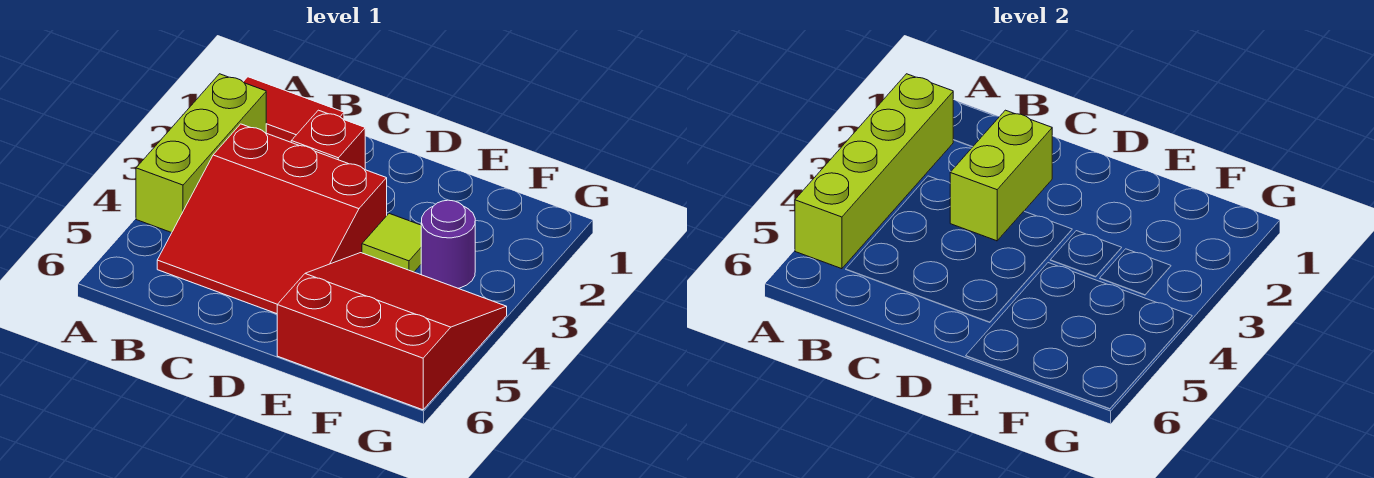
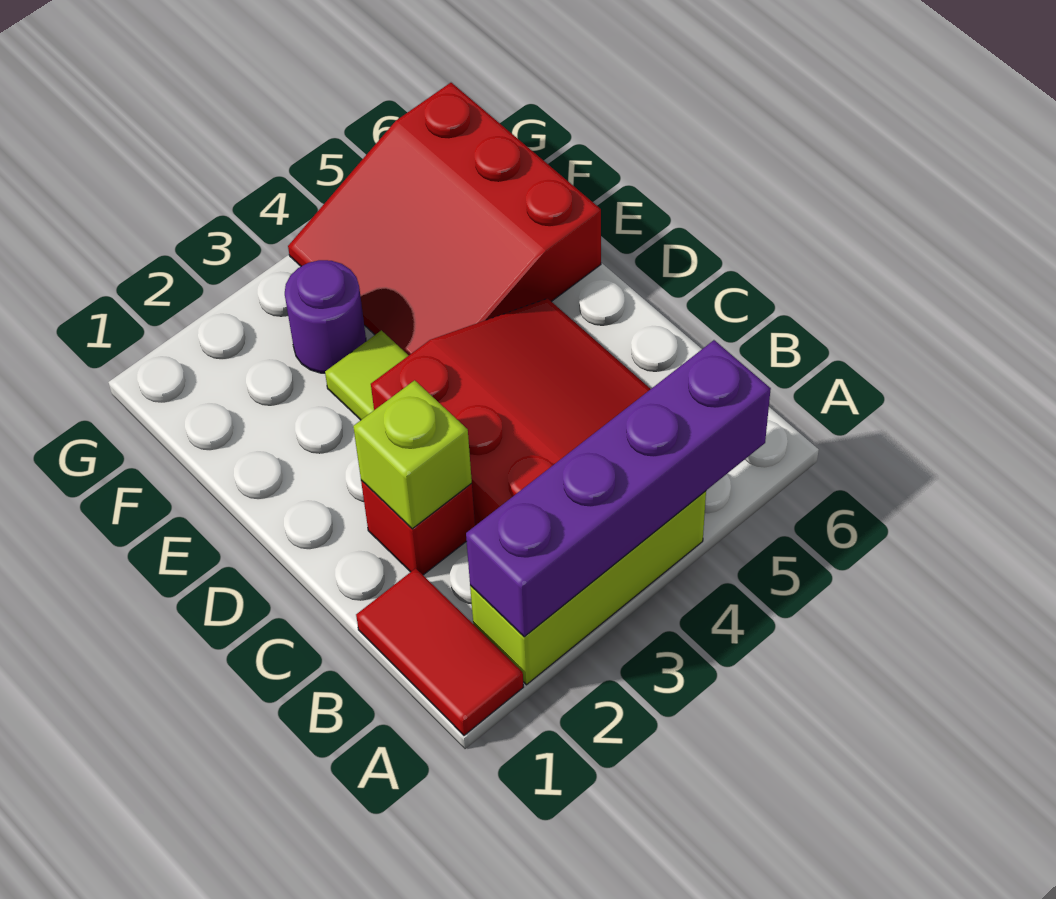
lime 1x4 brick [795,74,953,269] -> purple 1x4 brick [466,340,771,637]
lime 1x2 brick [950,110,1052,241] -> lime 1x1 brick [353,380,472,529]

